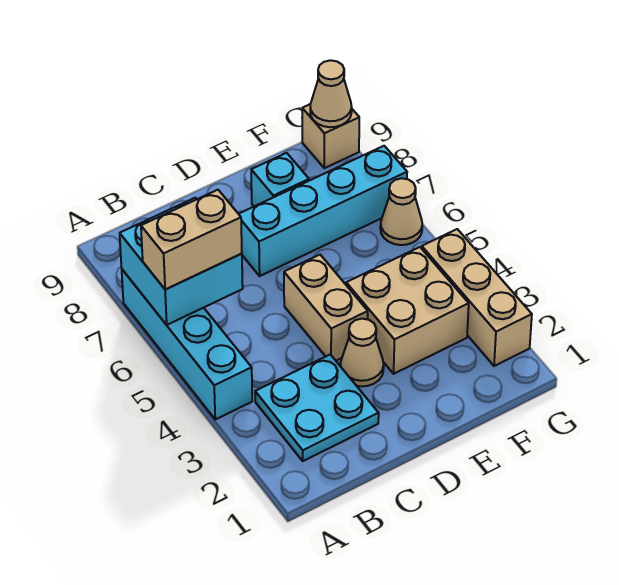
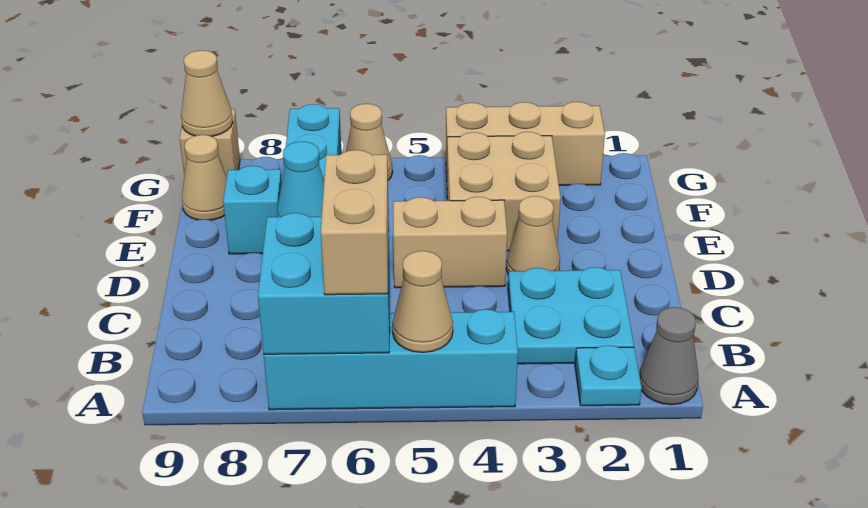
none -> grey 1x1 cone [640,307,698,405]
none -> cyan 1x1 plate [575,345,642,406]
none -> tan 1x1 cone [392,251,453,352]
none -> cyan 1x1 cone [277,141,324,217]
none -> tan 1x1 cone [182,135,227,220]

